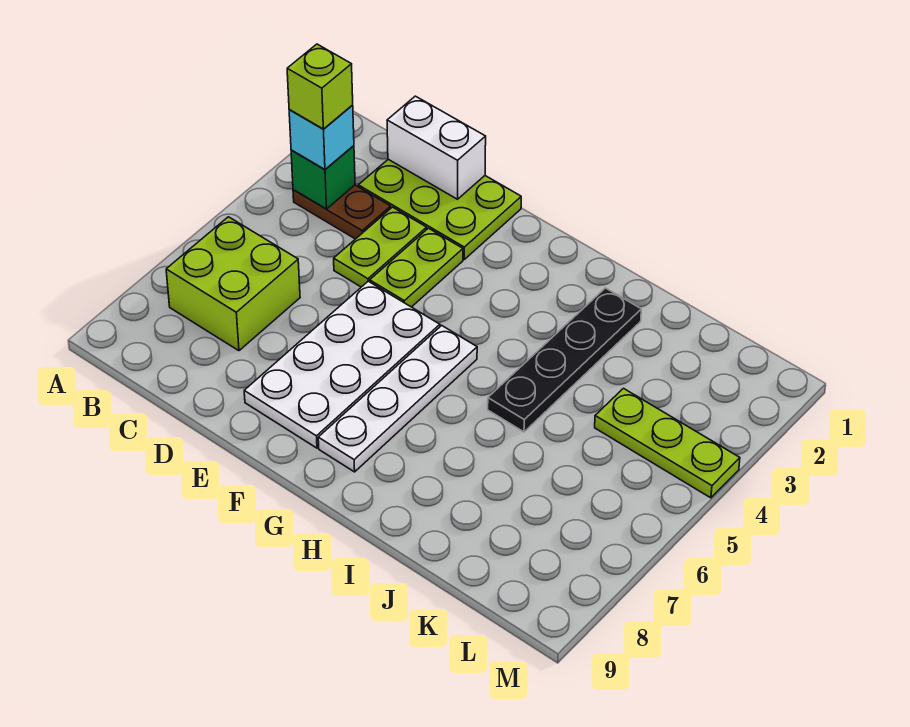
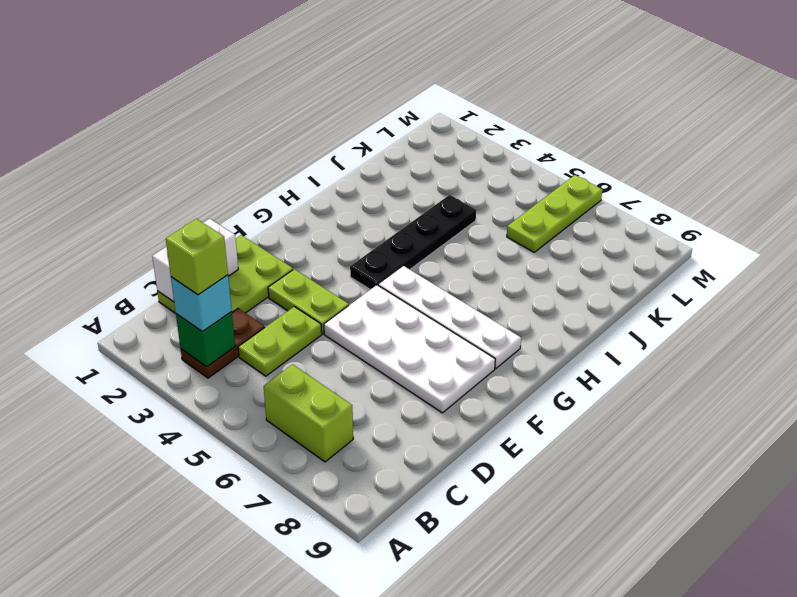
lime 2x2 brick [166,217,300,351] -> lime 1x2 brick [264,364,353,462]
lime 1x2 plate [334,207,427,287] -> lime 1x2 plate turned to [238,307,322,376]
black 1x4 plate [488,288,641,432] -> black 1x4 plate turned to [350,195,476,290]
lime 1x3 plate [595,388,740,498] -> lime 1x3 plate moved to [507,175,602,252]

